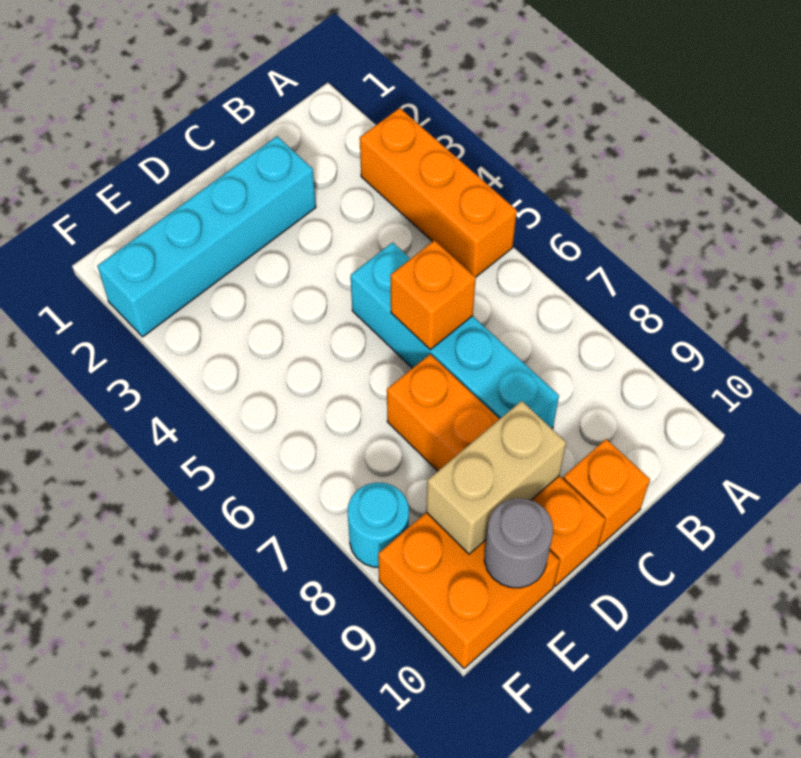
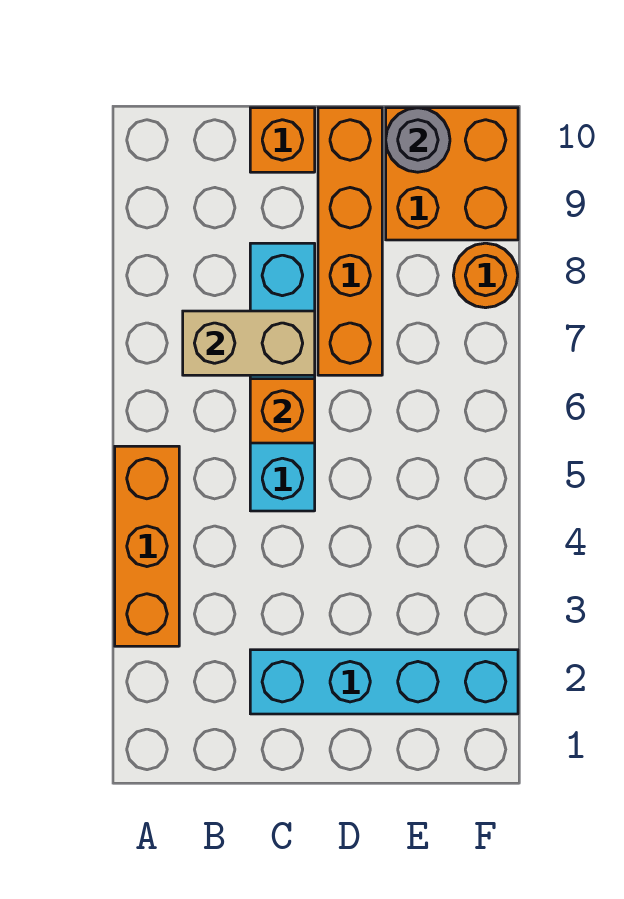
tan 1x2 brick [426,401,566,554] -> tan 1x2 brick moved to [183,311,315,375]
cyan 1x1 round brick [348,483,409,567] -> orange 1x1 round brick [453,243,518,308]

